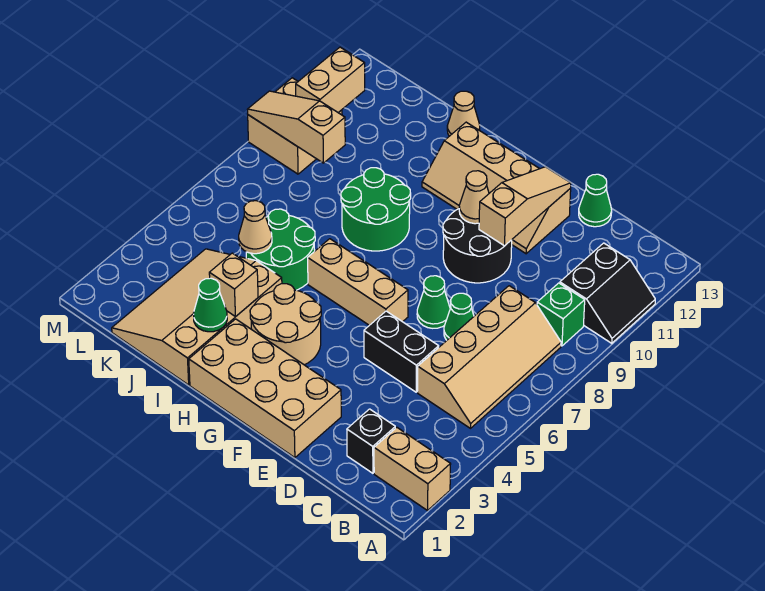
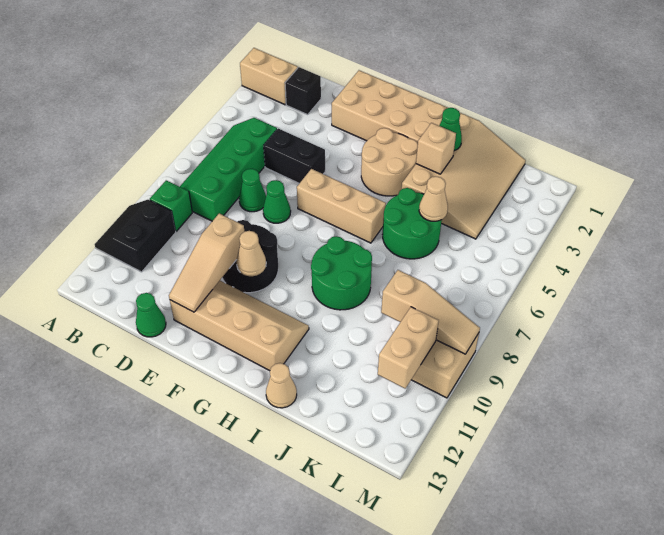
tan 2x4 slope [418,286,561,428] -> green 2x4 slope [180,118,277,221]

